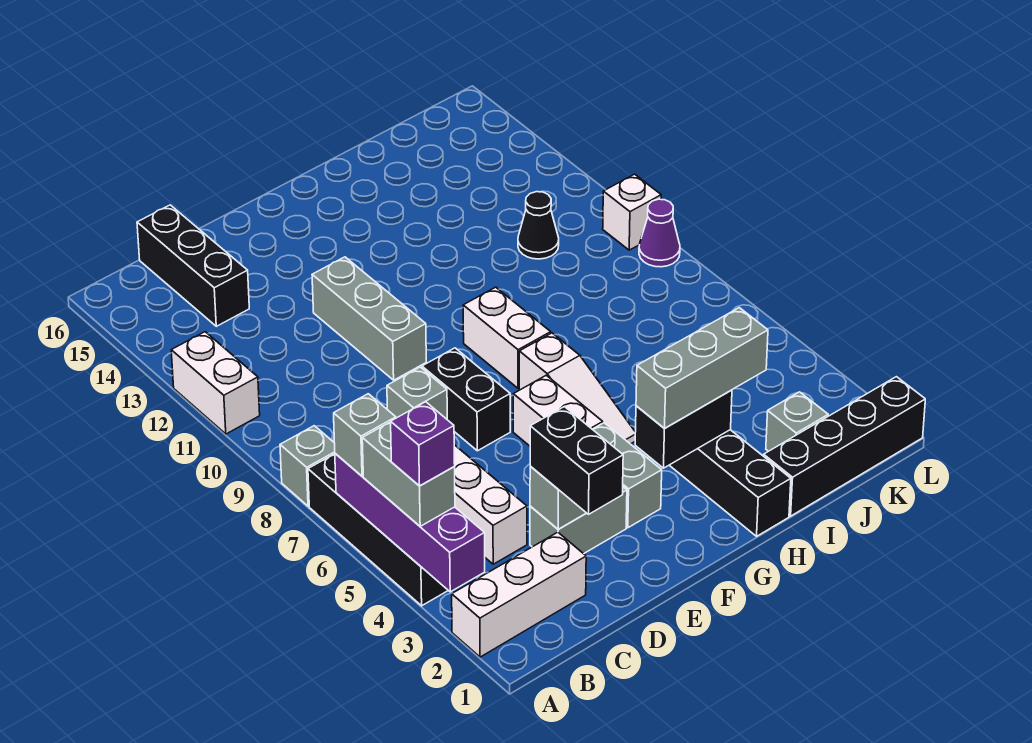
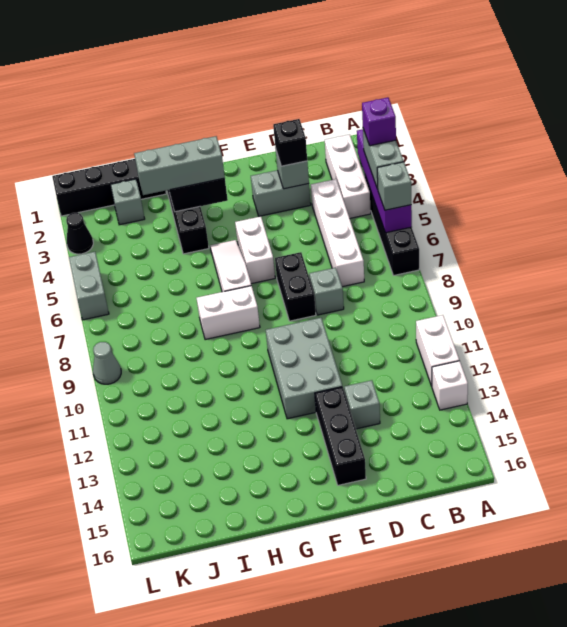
white 1x3 brick [452,532,586,657] -> white 1x3 brick turned to [325,134,371,218]
grey 1x1 brick [280,426,335,506] -> grey 1x1 brick moved to [344,380,380,429]
black 1x3 brick [137,205,249,326] -> black 1x3 brick moved to [315,387,366,485]
black 1x2 brick [530,407,623,514] -> black 1x1 brick [273,119,307,166]
grey 1x3 brick [312,257,426,380] -> grey 2x3 brick [266,318,342,419]
grey 1x2 brick [593,423,662,528] -> grey 1x2 brick moved to [69,252,109,320]
white 1x2 brick [463,287,551,388] -> white 1x2 brick turned to [197,286,260,340]
black 1x1 cone [518,192,559,259] -> black 1x1 cone moved to [66,213,93,254]
purple 1x1 cone [639,199,680,267] -> grey 1x1 cone [93,342,121,384]
white 1x1 brick [603,174,661,250] -> white 1x1 brick moved to [432,361,468,410]

